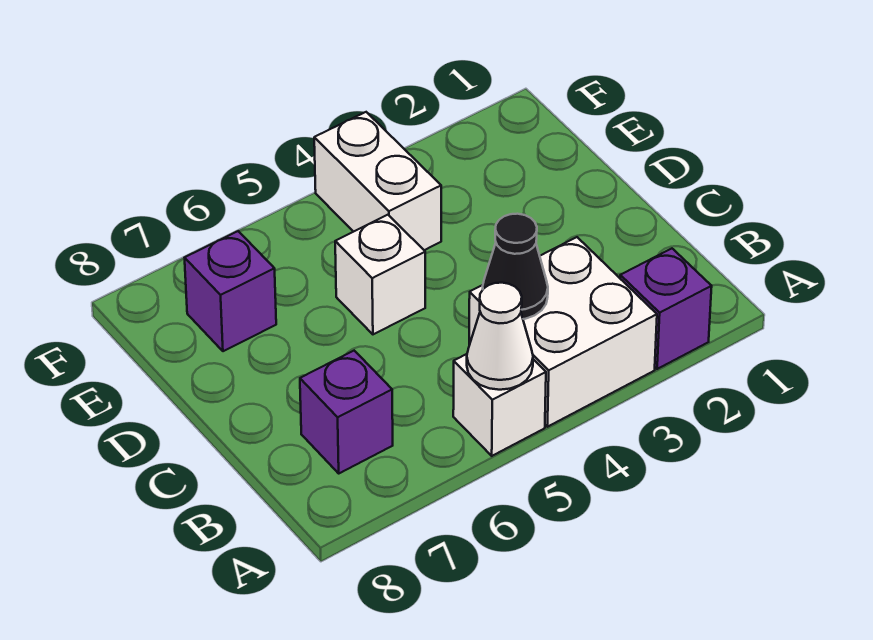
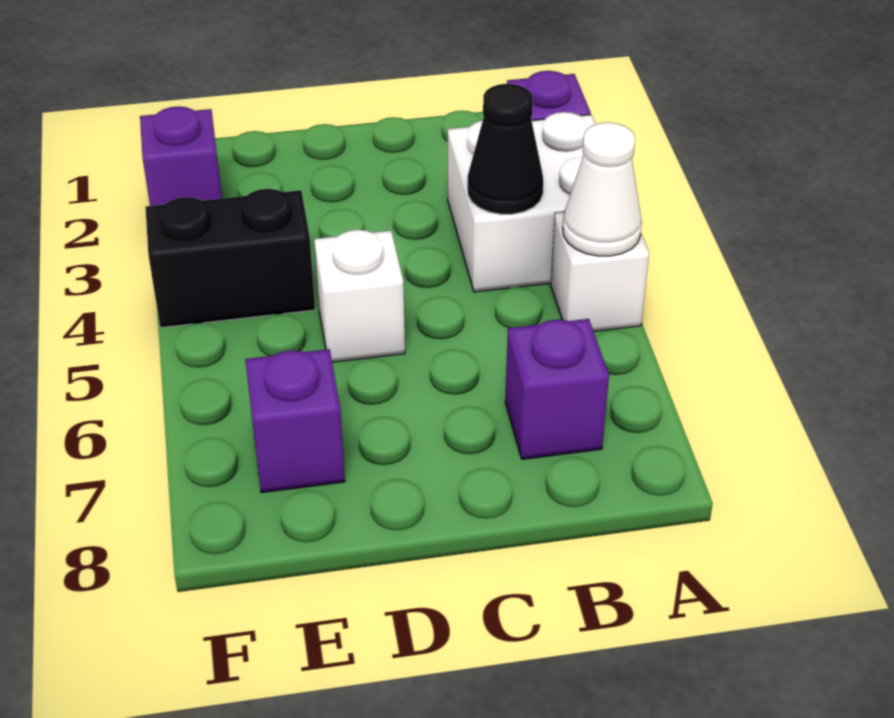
white 1x2 brick [314,112,441,250] -> black 1x2 brick [145,189,315,328]
none -> purple 1x1 brick [140,106,222,206]

